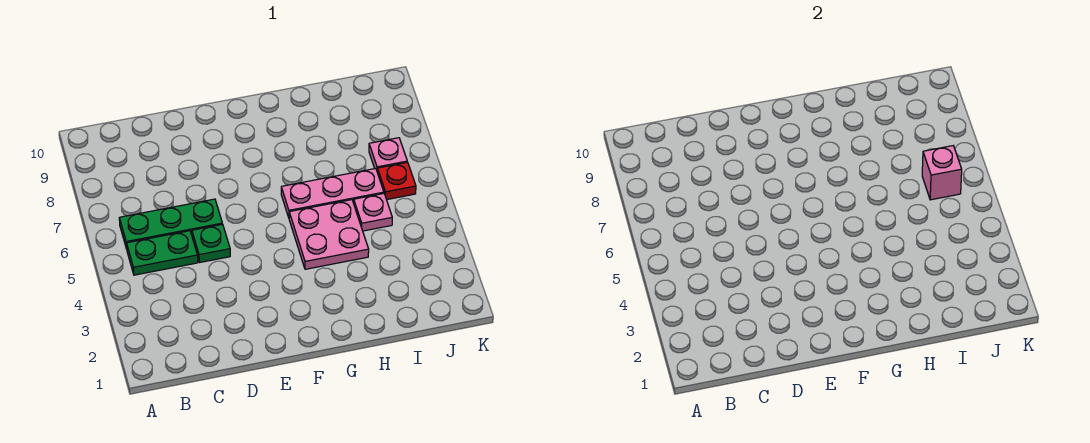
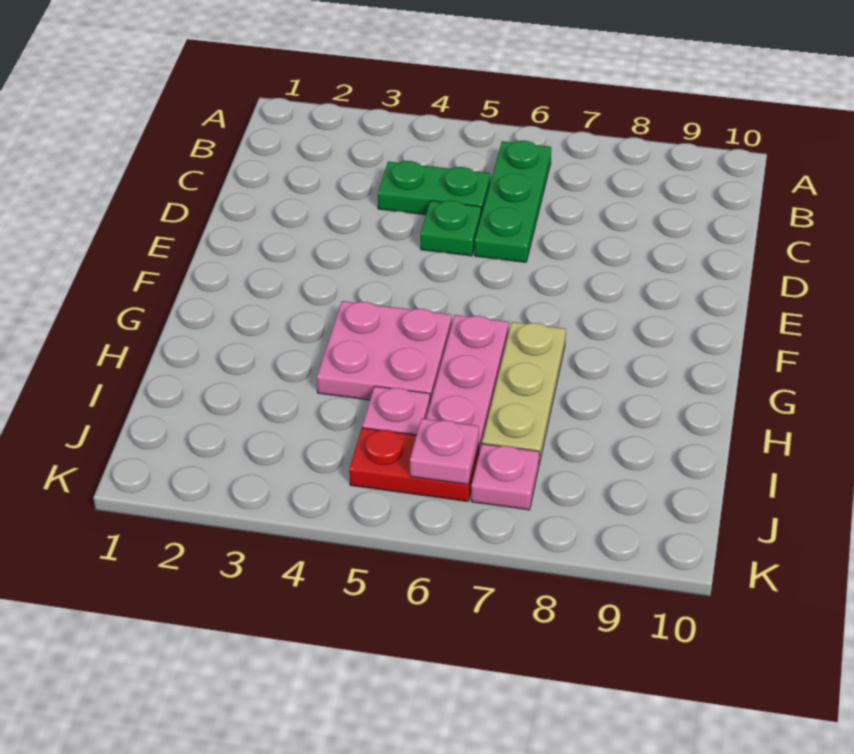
green 1x2 plate [127,231,198,275] -> green 1x2 plate turned to [378,161,490,216]
none -> tan 1x3 plate [482,322,566,464]
red 1x1 plate [377,162,416,200] -> red 1x2 plate [349,428,479,501]
pink 1x1 brick [922,146,962,200] -> pink 1x1 plate [410,418,479,485]

